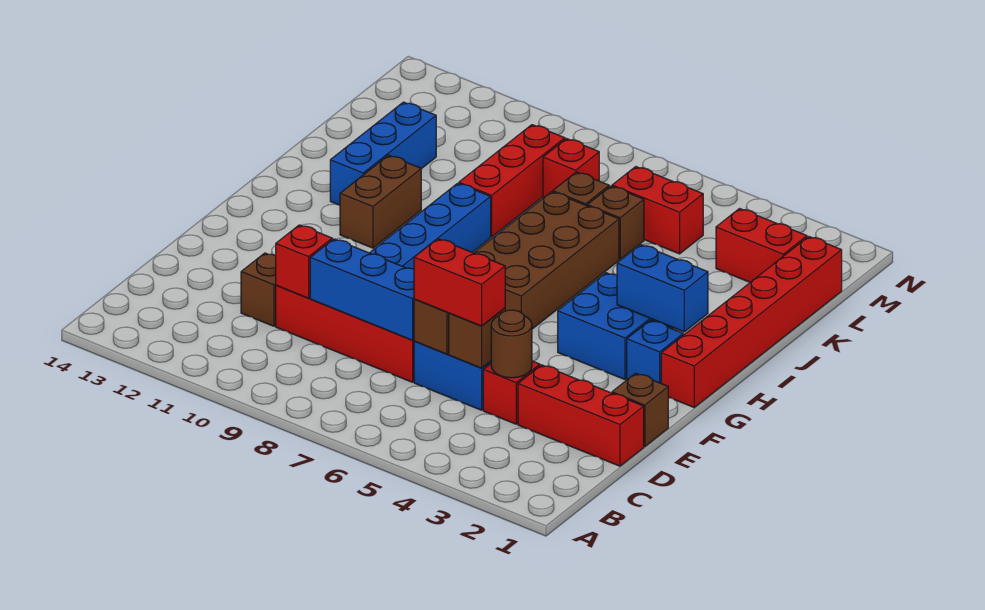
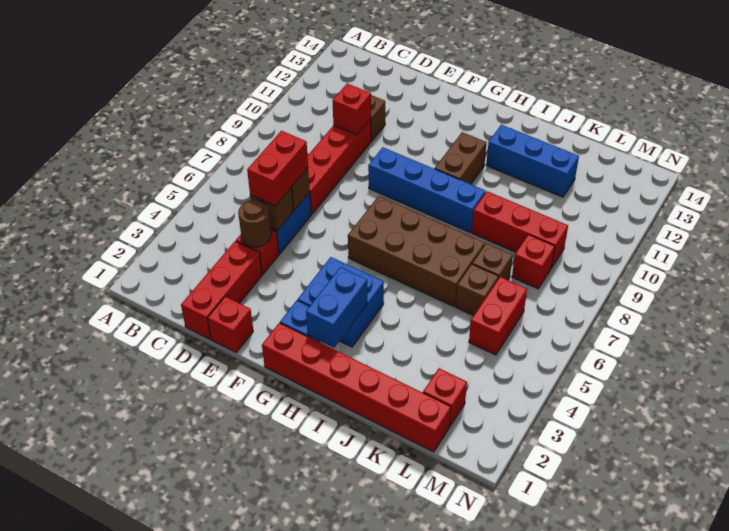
blue 1x3 brick [310,239,414,340] -> none
brown 1x1 brick [612,373,669,447] -> red 1x1 brick [208,297,253,352]
brown 1x2 brick [340,155,421,248] -> brown 1x2 brick turned to [435,132,487,184]
red 1x2 brick [716,208,807,282] -> red 1x1 brick [423,368,467,427]

